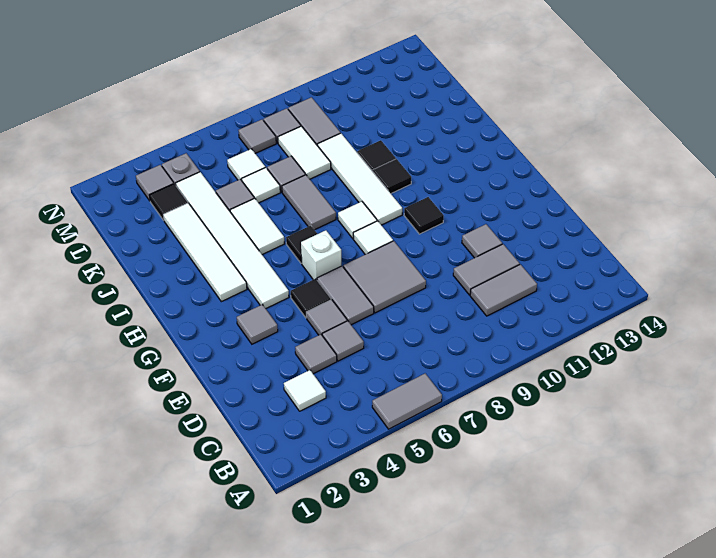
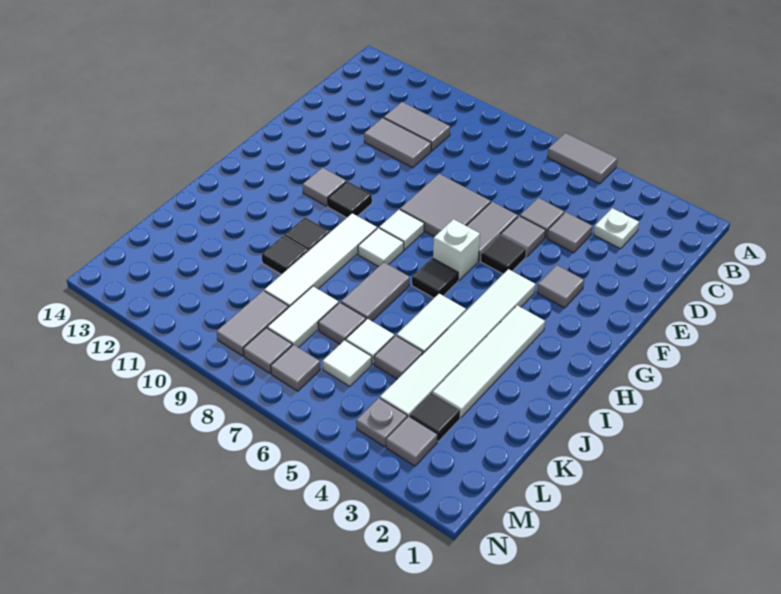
white 1x1 tile [284,370,326,411] -> white 1x1 plate [594,208,639,249]
grey 1x1 tile [462,224,502,258] -> grey 1x1 tile moved to [302,168,346,206]

